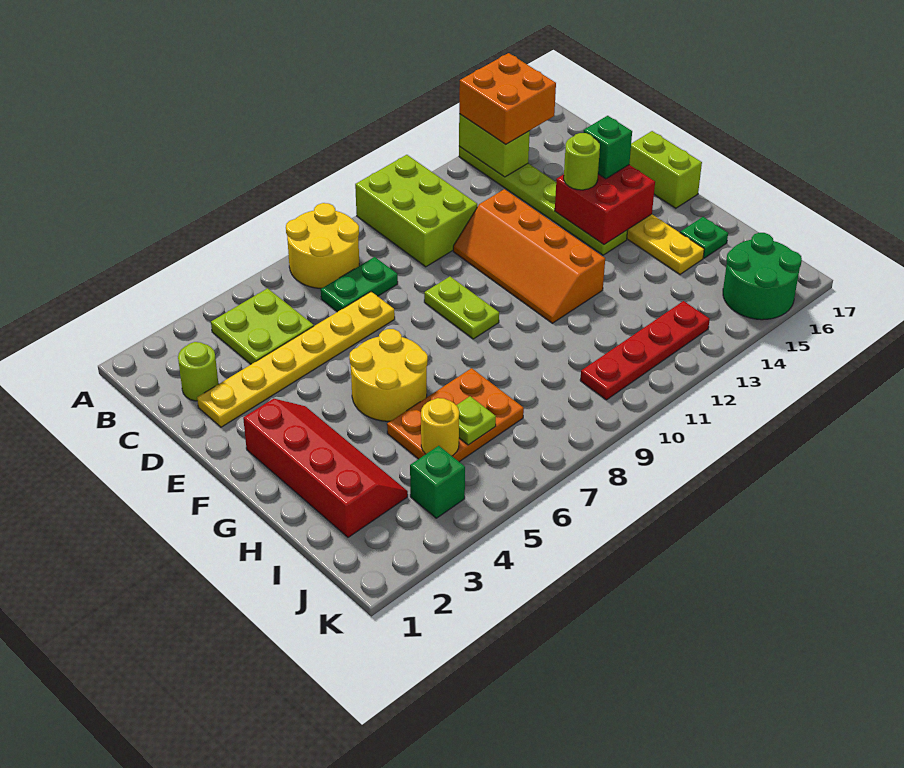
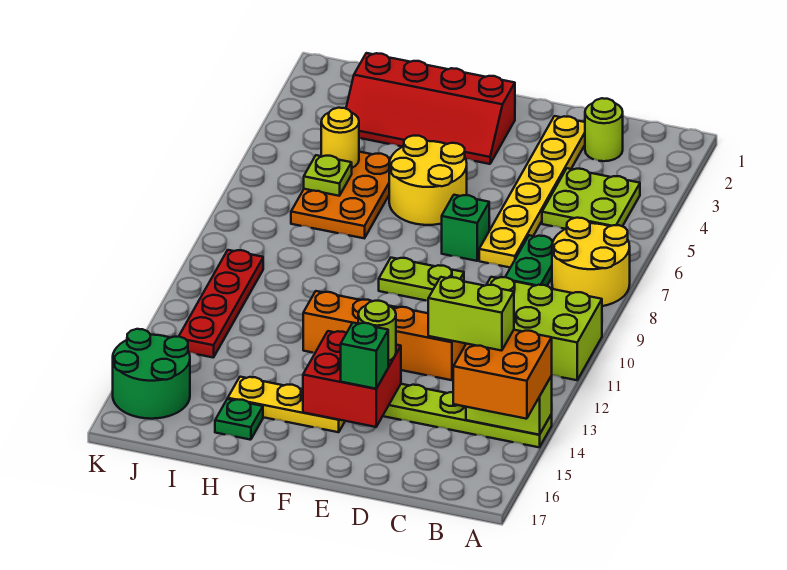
lime 1x2 brick [629,131,702,208] -> lime 1x2 brick moved to [428,277,514,351]
green 1x1 brick [410,446,465,518] -> green 1x1 brick moved to [442,195,489,261]

